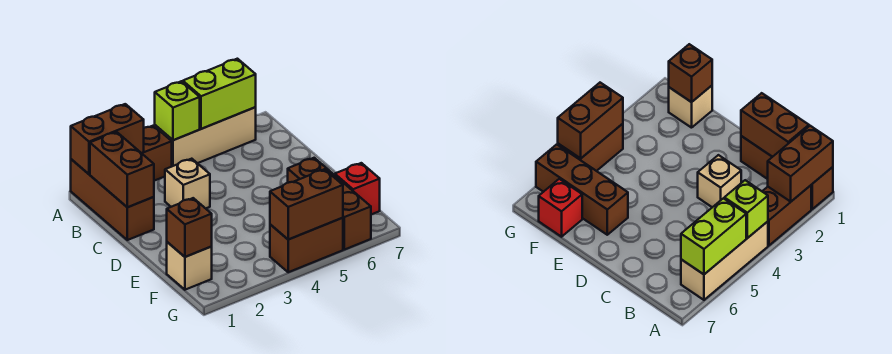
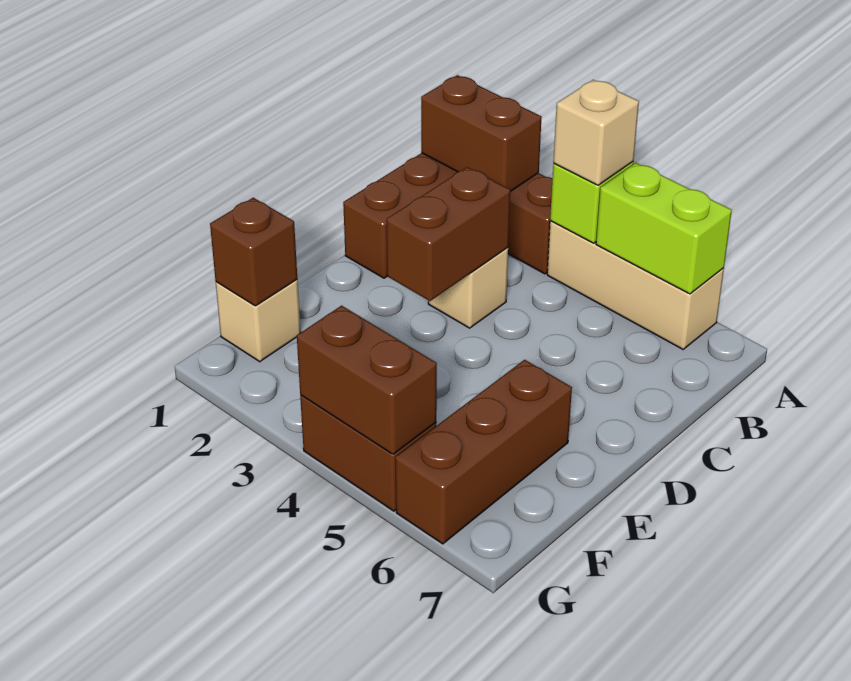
none -> tan 1x1 brick [553,80,639,185]
brown 1x2 brick [90,132,154,207] -> brown 1x2 brick moved to [386,167,510,301]
red 1x1 brick [335,163,380,215] -> none

